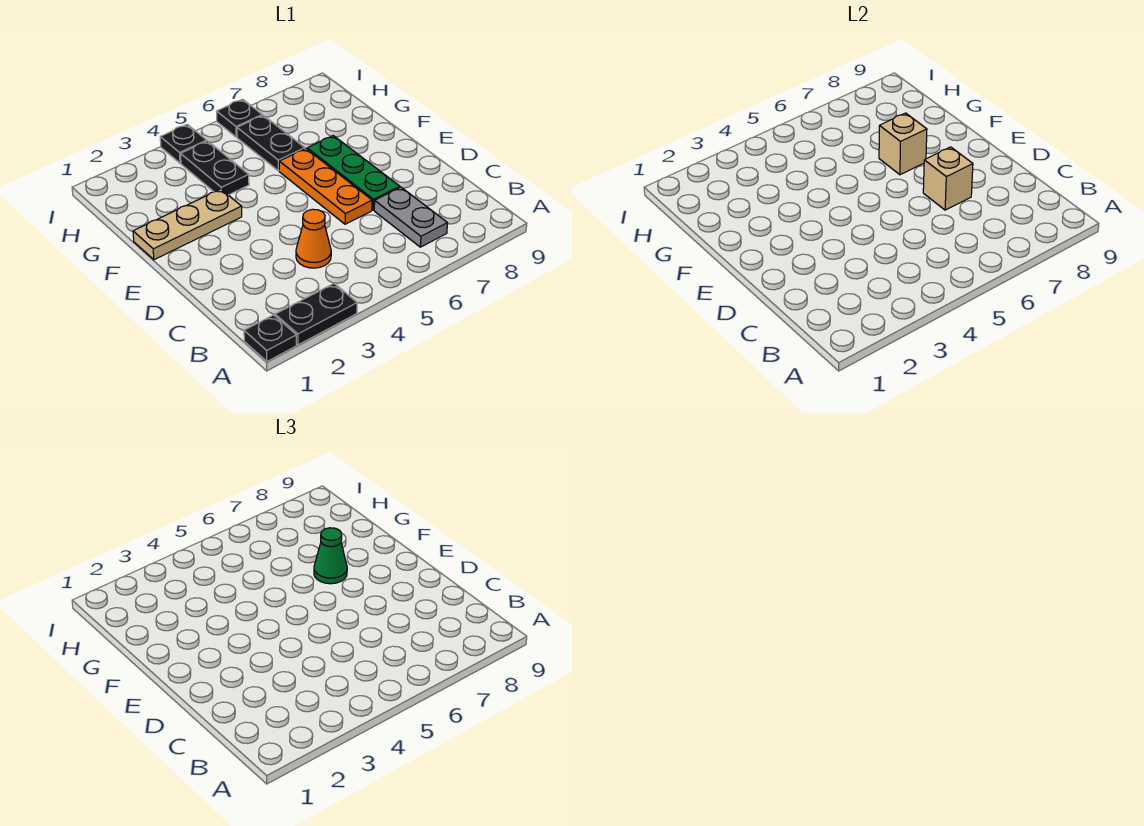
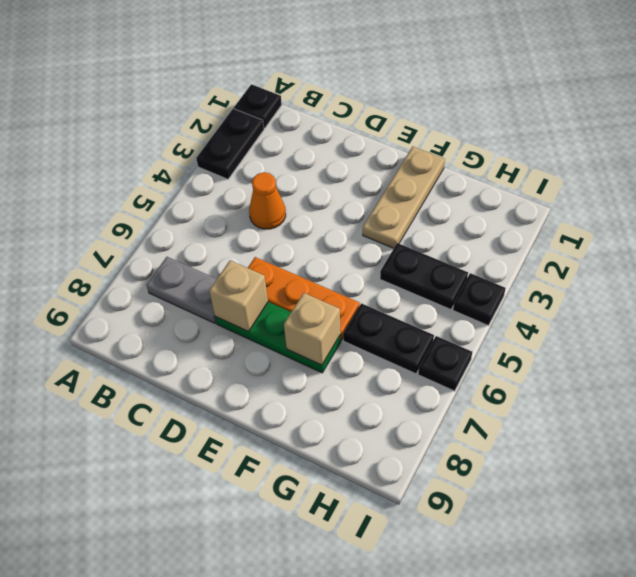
green 1x1 cone [314,528,347,584] -> none

